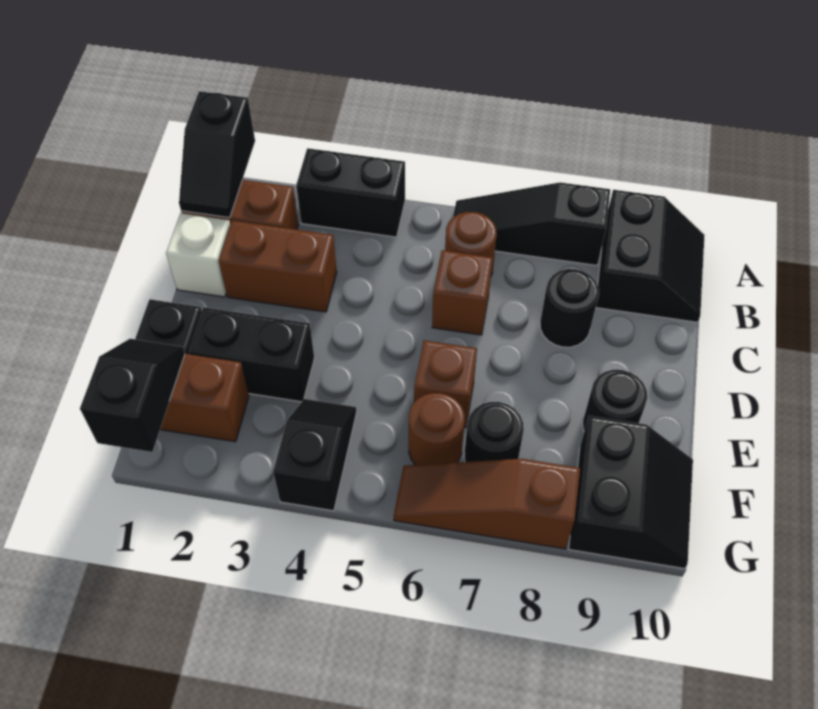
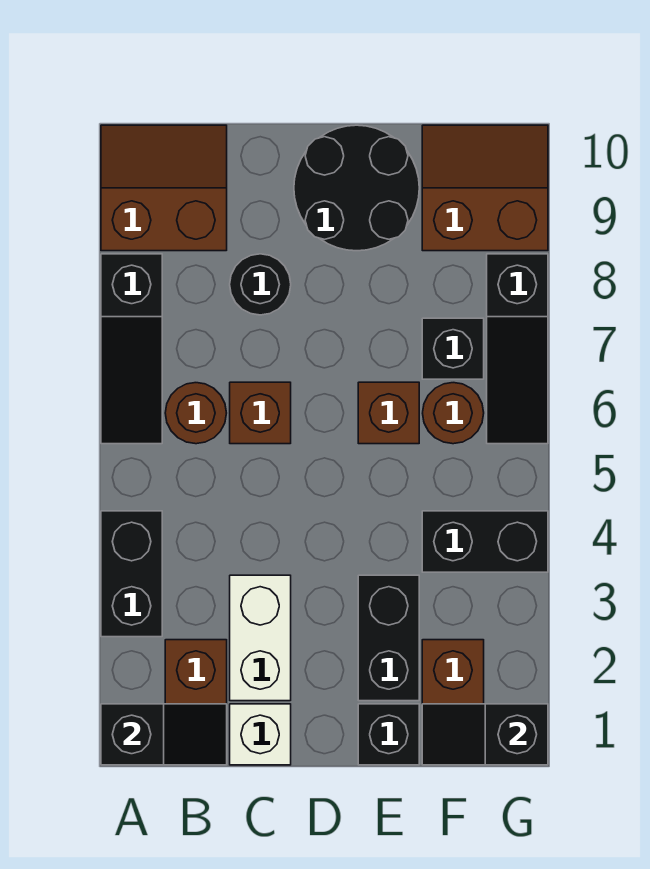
black 2x2 slope [596,190,704,322] -> brown 2x2 slope [101,125,227,251]
brown 1x2 brick [219,221,337,312] -> white 1x2 brick [230,575,291,701]
black 1x1 round brick [583,370,647,431] -> black 2x2 round brick [294,125,419,251]
black 1x2 slope [273,399,356,511] -> black 1x2 brick [422,511,548,572]
black 1x1 round brick [464,402,524,462] -> black 1x1 brick [422,318,484,379]
black 2x2 slope [569,416,693,569] -> brown 2x2 slope [422,125,548,251]
brown 1x3 slope [394,459,580,549] -> black 1x3 slope [487,254,548,444]

